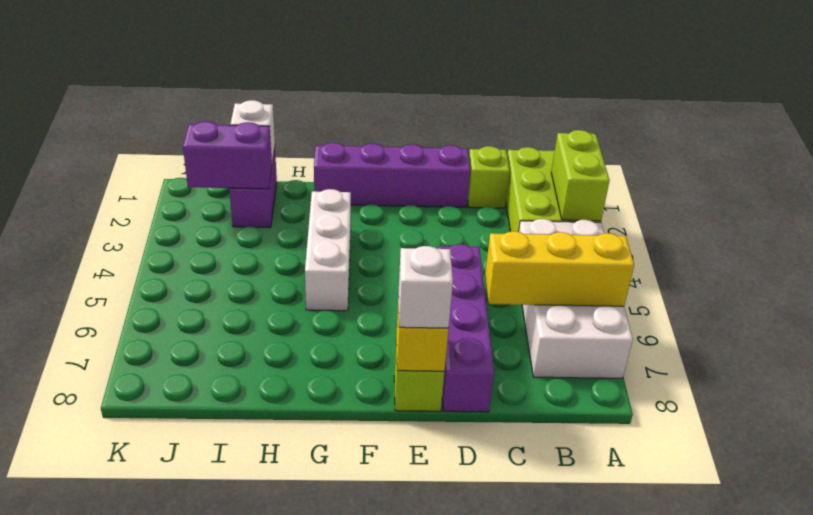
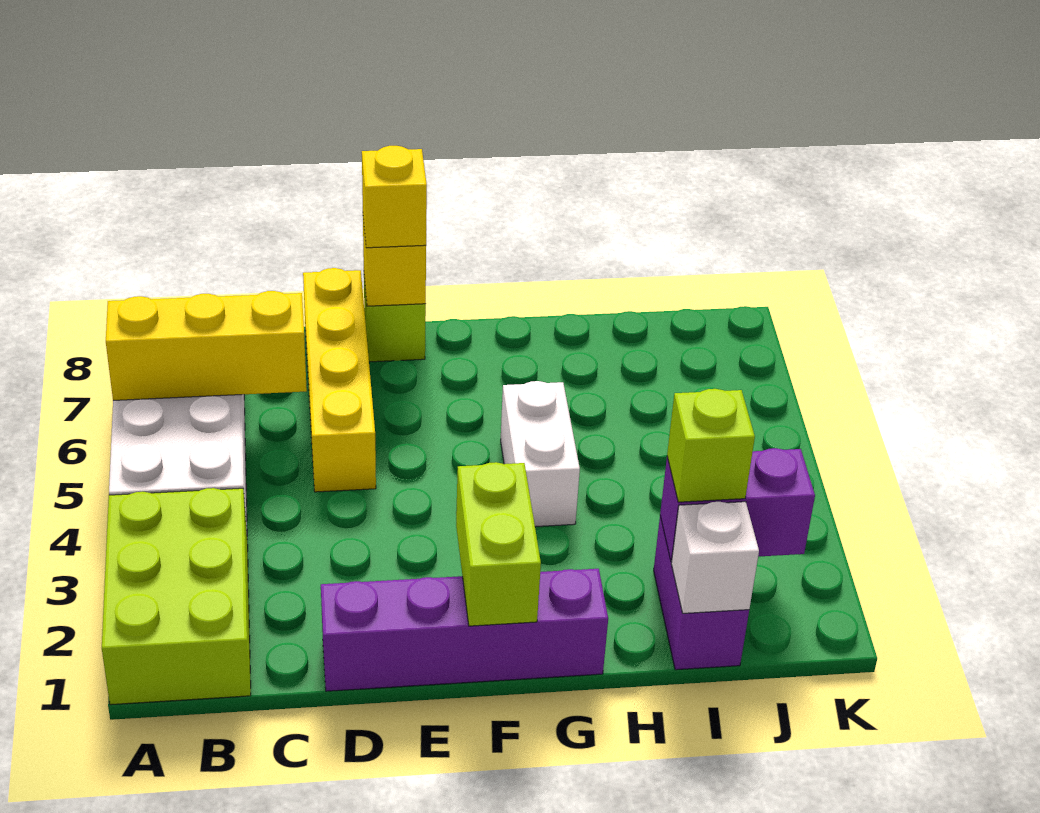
lime 1x2 brick [551,130,610,221] -> lime 1x2 brick moved to [456,462,541,626]
lime 1x1 brick [468,146,510,208] -> lime 1x1 brick moved to [667,389,755,502]
purple 1x4 brick [438,244,494,412] -> yellow 1x4 brick [303,268,376,492]
white 1x1 brick [398,246,453,328] -> yellow 1x1 brick [362,146,427,248]
white 1x3 brick [305,189,351,311] -> white 1x2 brick [501,381,580,527]

